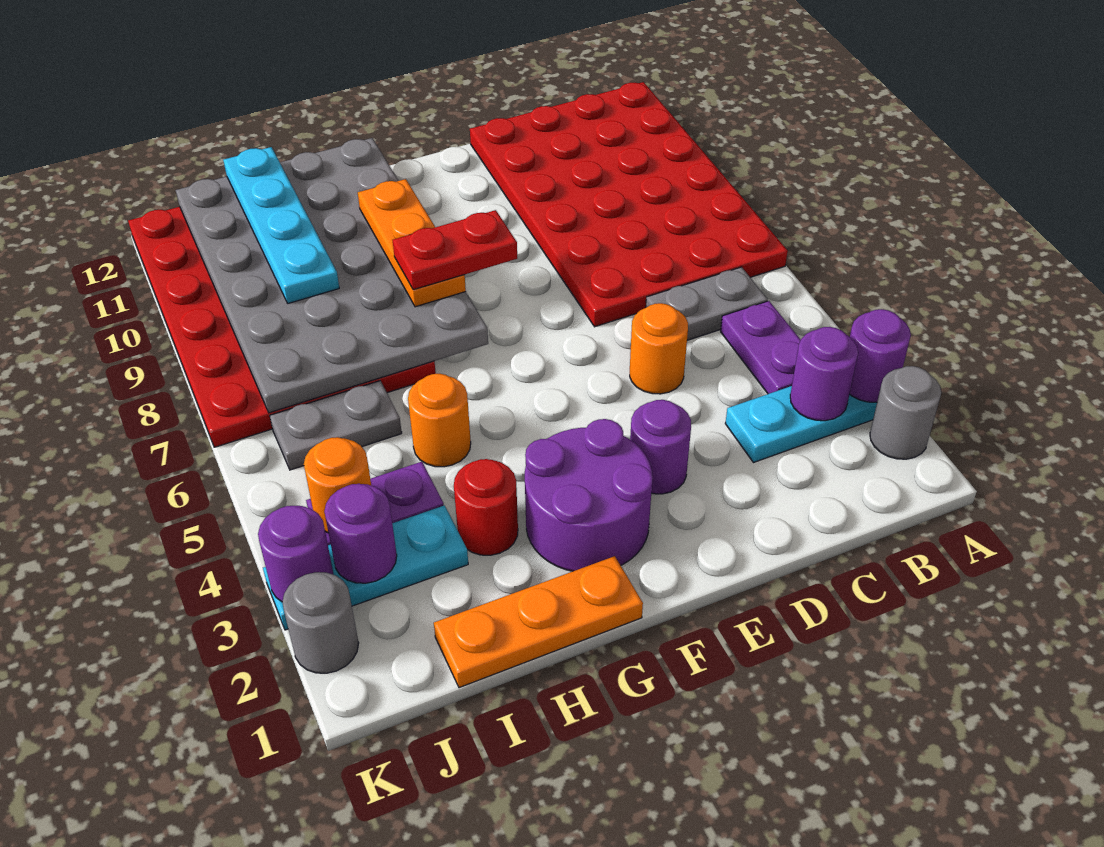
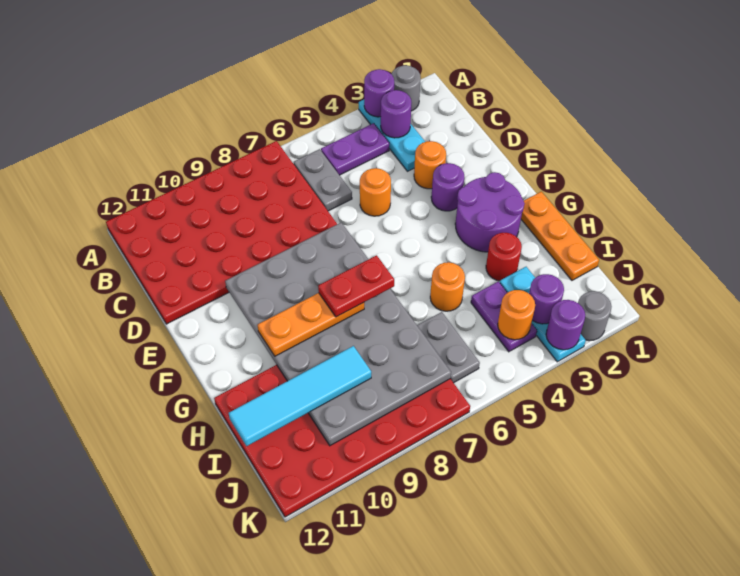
none -> orange 1x1 round brick [414,141,446,189]
red 1x2 plate [393,210,517,290] -> red 1x2 plate turned to [318,255,394,317]
grey 4x6 plate [176,138,488,413] -> grey 4x6 plate turned to [225,223,451,446]
cyan 1x4 plate [223,147,339,303] -> cyan 1x4 tile [229,346,371,446]

